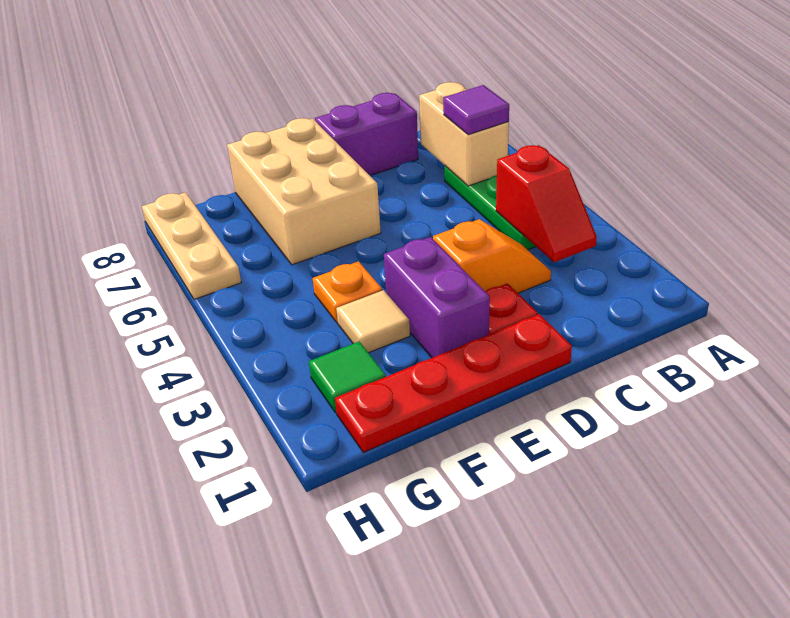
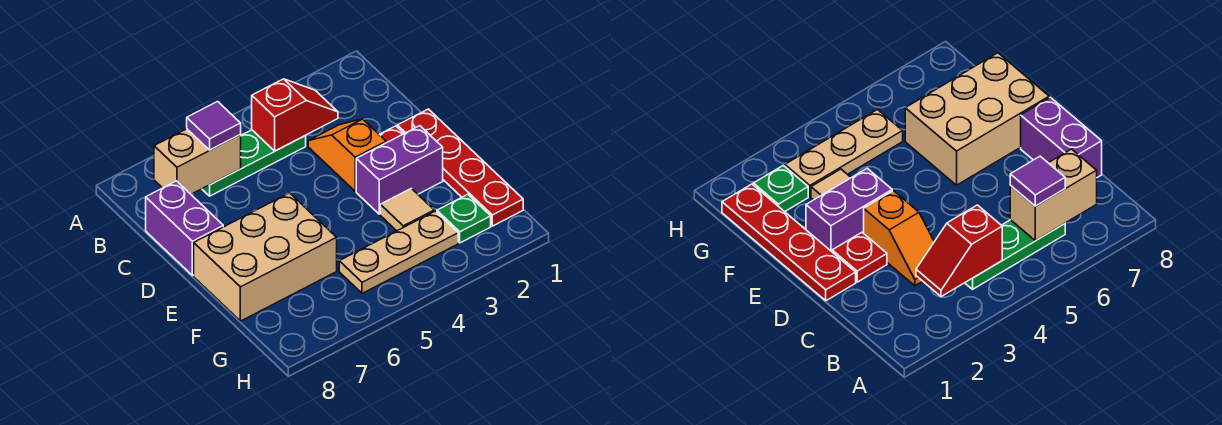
orange 1x1 plate [313,261,382,323] -> none
green 1x1 tile [309,342,386,413] -> green 1x1 plate [437,194,491,243]
tan 1x3 plate [142,192,241,299] -> tan 1x3 plate moved to [339,211,458,293]

